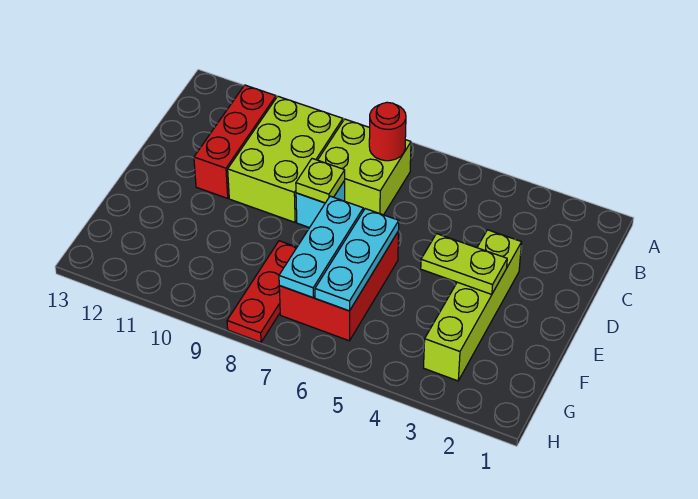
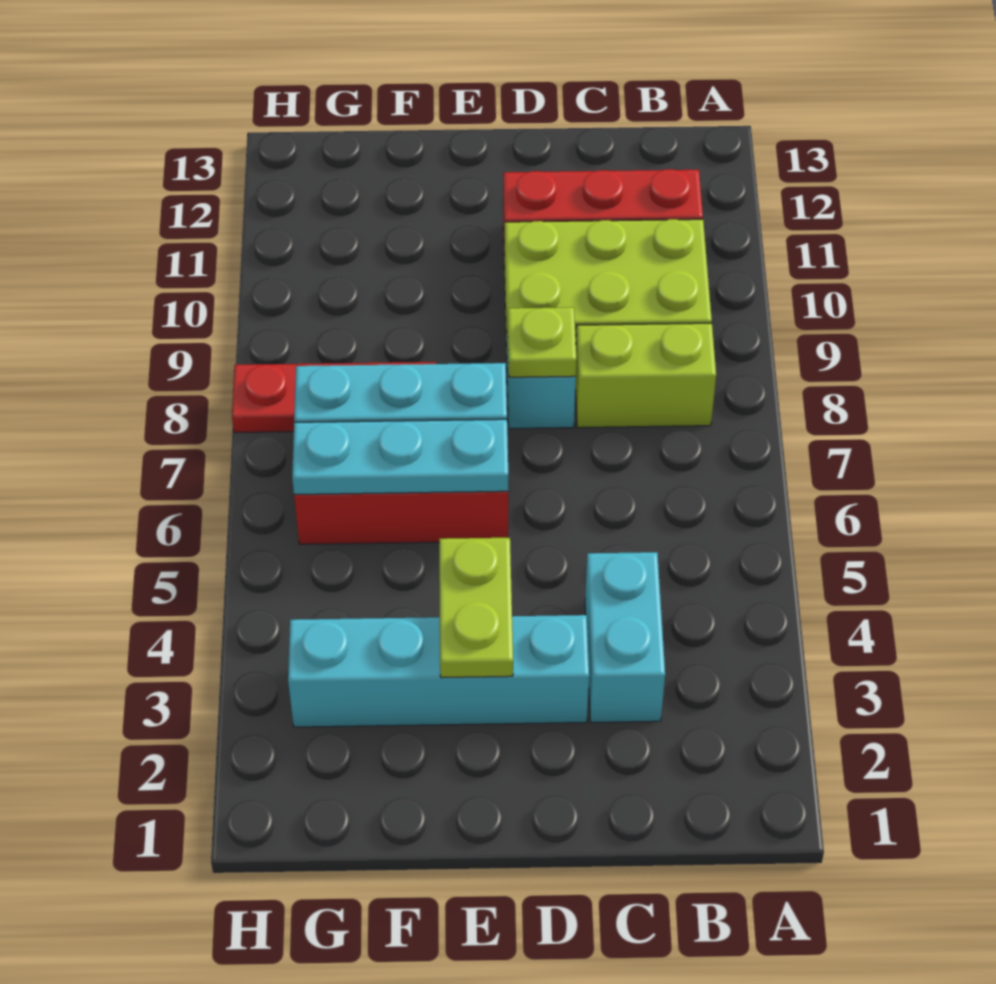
lime 2x2 brick [318,119,411,215] -> lime 1x2 brick [575,323,716,428]
red 1x1 round brick [369,102,406,161] -> none
none -> cyan 1x2 brick [585,552,665,722]
lime 1x4 brick [424,230,522,381] -> cyan 1x4 brick [288,615,589,727]

